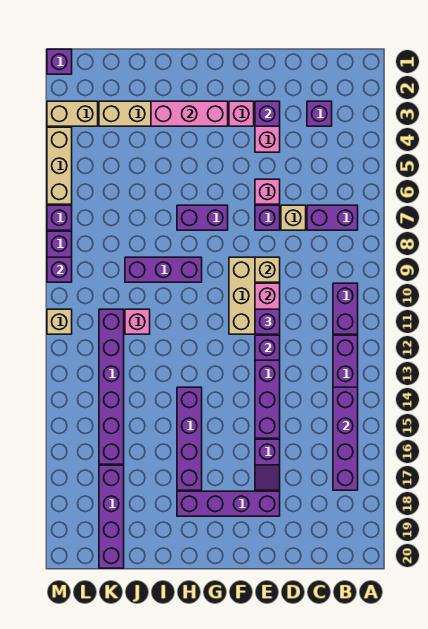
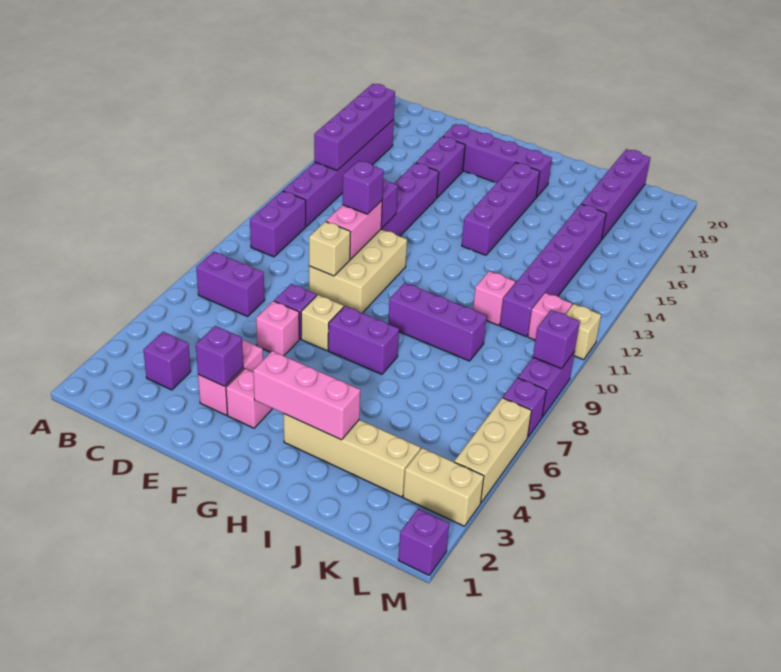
tan 1x1 brick [281,205,306,230] -> tan 1x1 brick moved to [301,295,344,351]
purple 1x2 slope [255,439,280,490] -> purple 1x2 brick [416,137,465,197]
none -> pink 1x1 brick [528,293,572,340]

